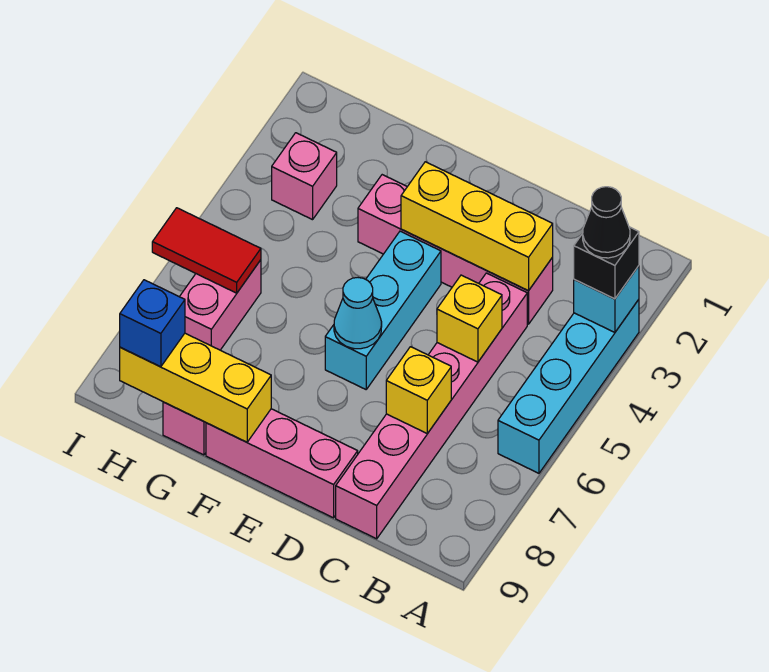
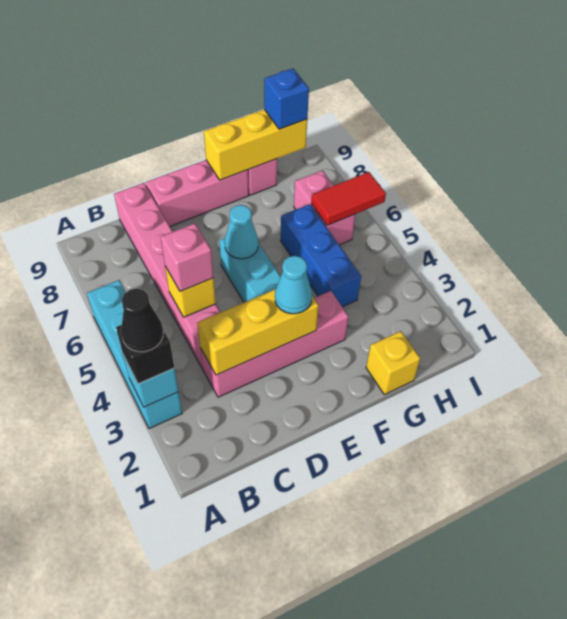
yellow 1x1 brick [386,347,451,433] -> yellow 1x1 brick moved to [366,331,420,395]
none -> cyan 1x1 cone [275,256,312,314]
none -> blue 1x3 brick [281,204,361,307]
pink 1x1 brick [272,133,337,220] -> pink 1x1 brick moved to [161,223,214,292]

